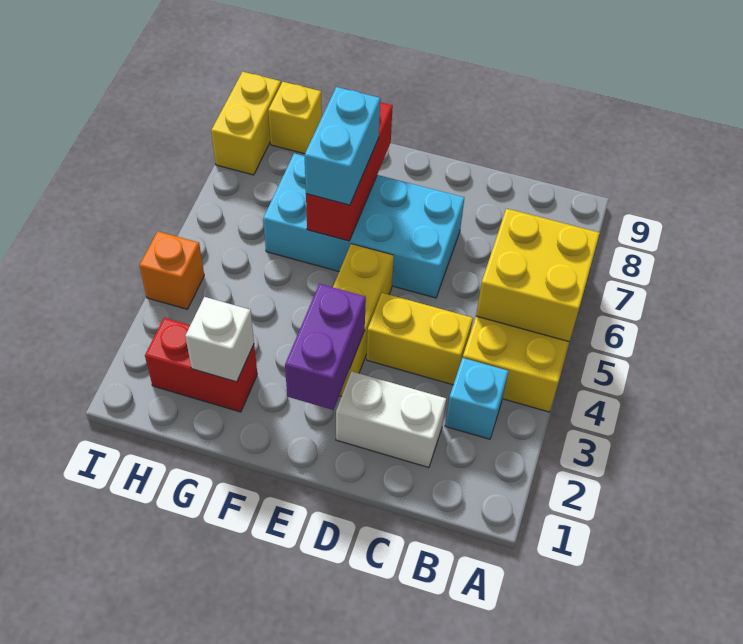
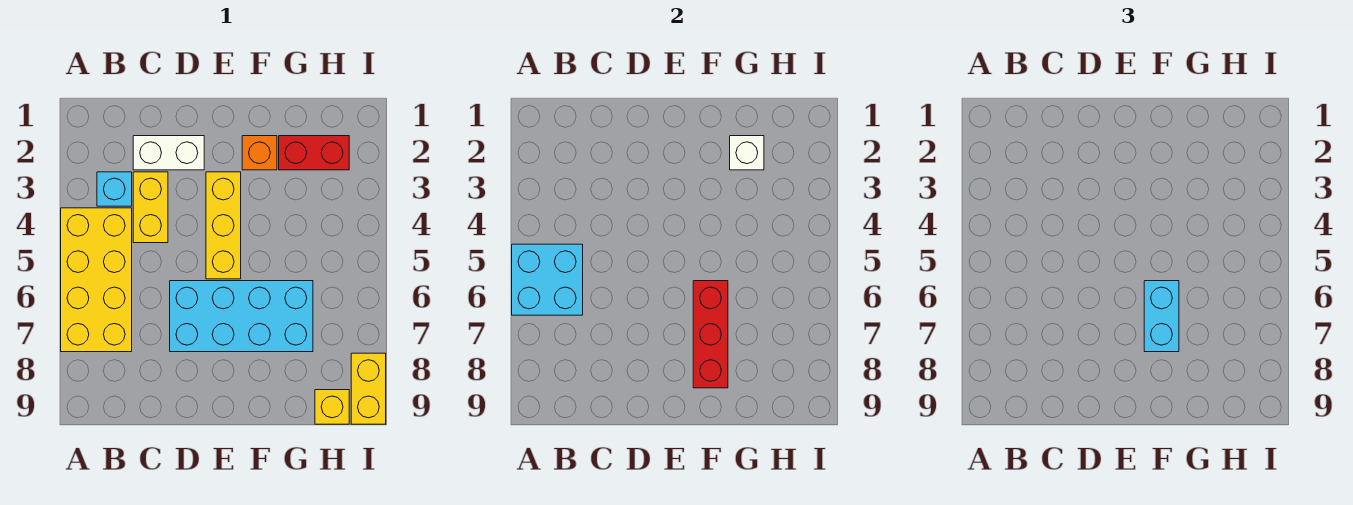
yellow 2x2 brick [476,209,600,342] -> cyan 2x2 brick [512,244,583,315]
yellow 1x2 brick [367,293,473,385] -> yellow 1x2 brick turned to [133,172,168,243]
purple 1x2 brick [285,284,366,410] -> none
orange 1x1 brick [139,231,204,309] -> orange 1x1 brick moved to [242,136,277,170]

